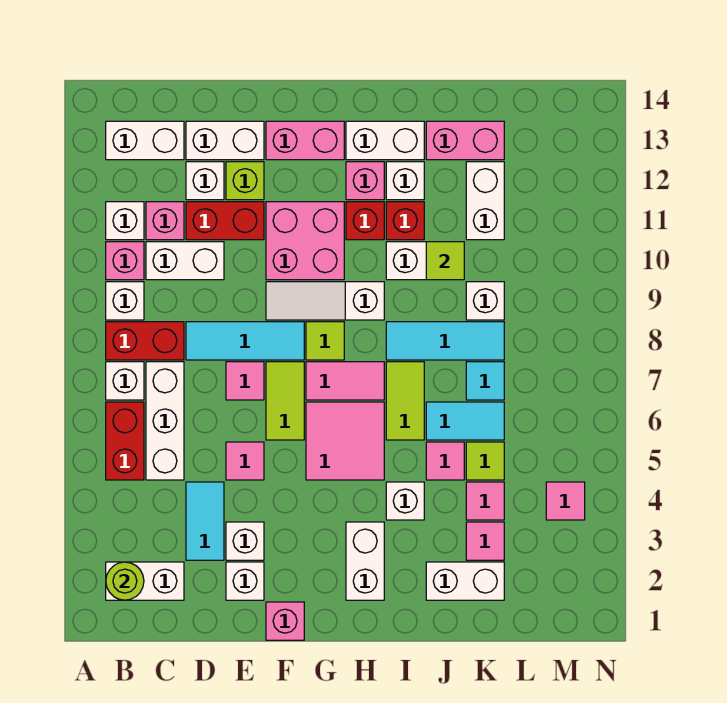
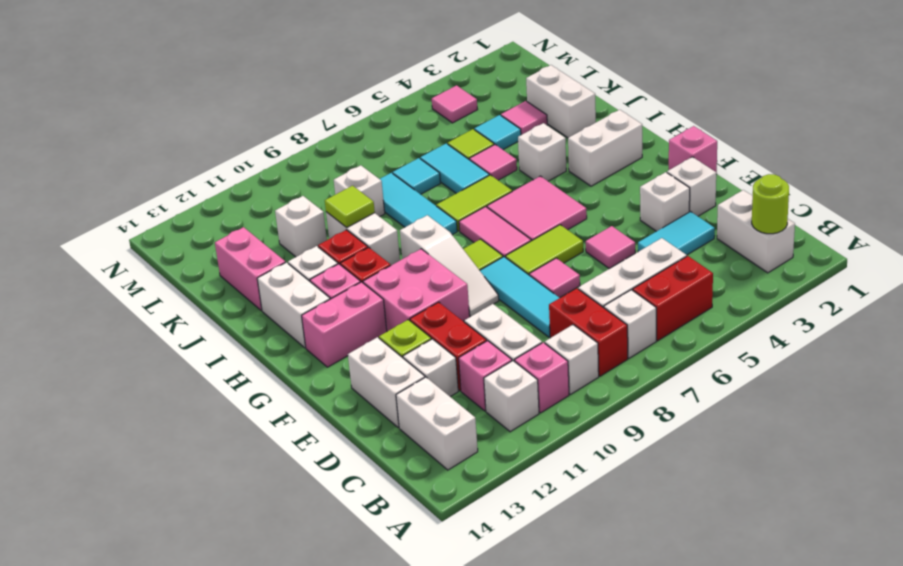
pink 1x2 brick [266,121,344,160] -> pink 1x2 brick turned to [302,282,387,367]
pink 1x1 tile [466,482,504,520] -> cyan 1x1 tile [474,115,521,150]
white 1x2 brick [466,162,504,240] -> white 1x1 brick [275,196,327,257]

